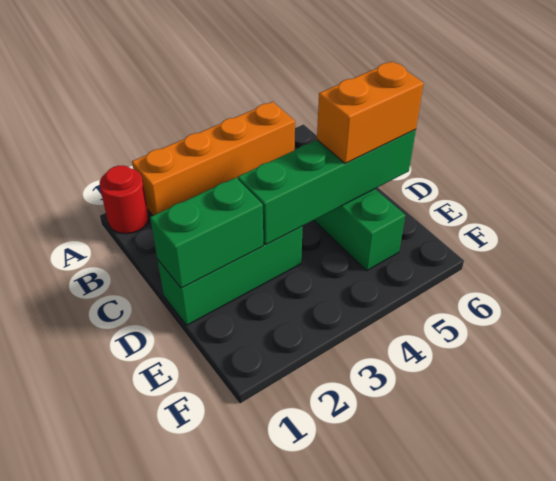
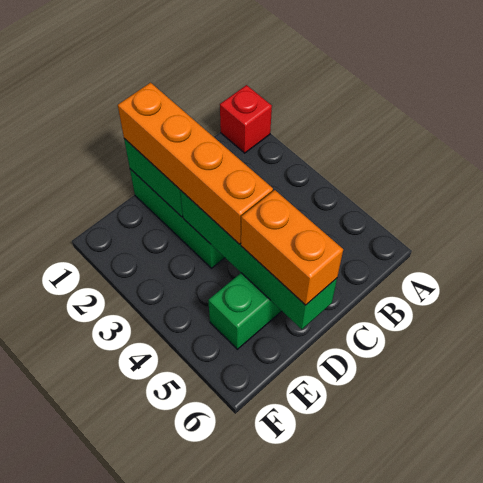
red 1x1 round brick [100,165,149,234] -> red 1x1 brick [220,85,272,153]
orange 1x4 brick [132,102,295,215] -> orange 1x4 brick moved to [118,83,273,244]

